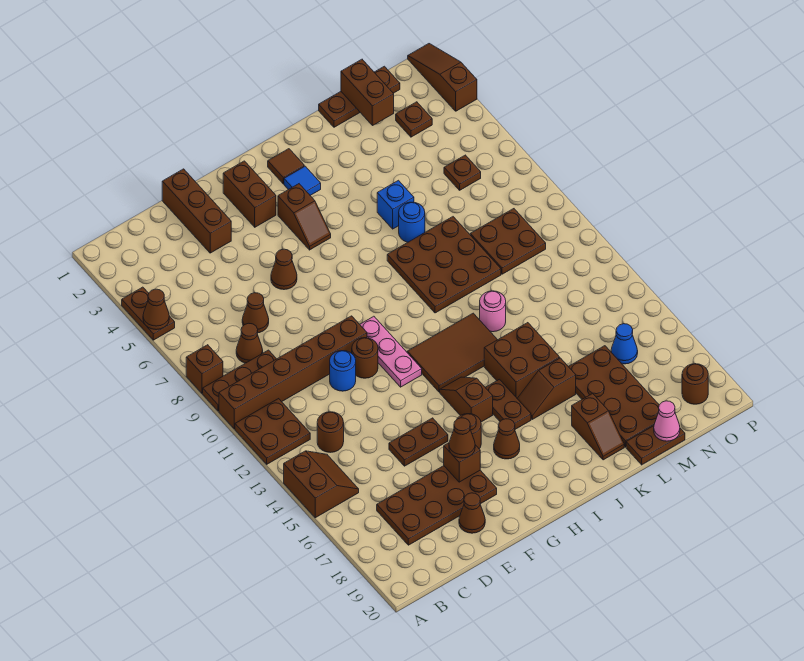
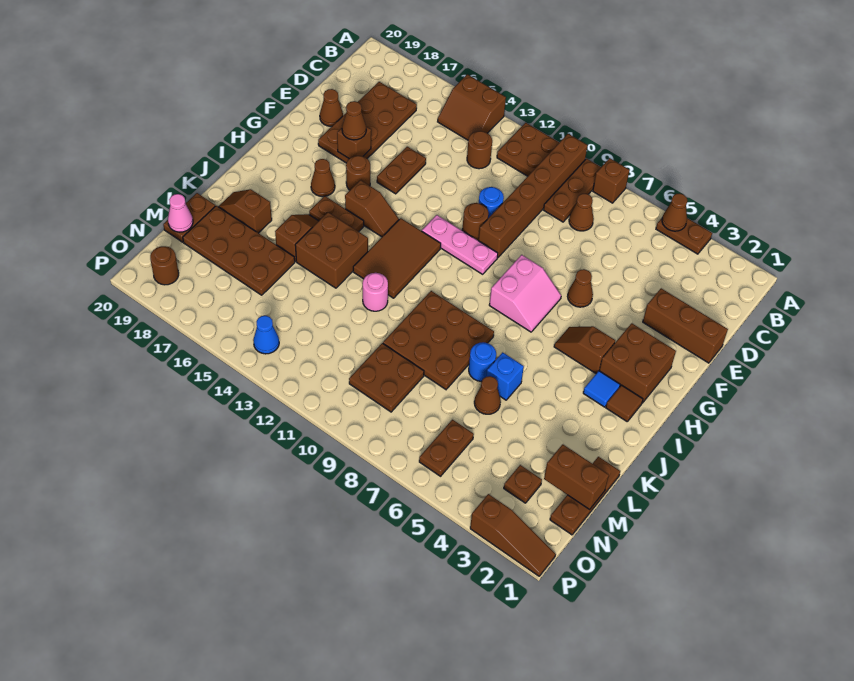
brown 1x1 cone [242,293,269,333] -> brown 1x1 cone moved to [474,376,501,414]
brown 1x2 brick [223,161,276,227] -> brown 2x2 brick [599,323,676,403]
none -> pink 2x2 slope [489,255,561,332]
brown 1x1 plate [444,155,481,190] -> brown 1x2 plate [419,420,474,476]
blue 1x1 cone [611,324,638,364] -> blue 1x1 cone moved to [253,316,279,354]

